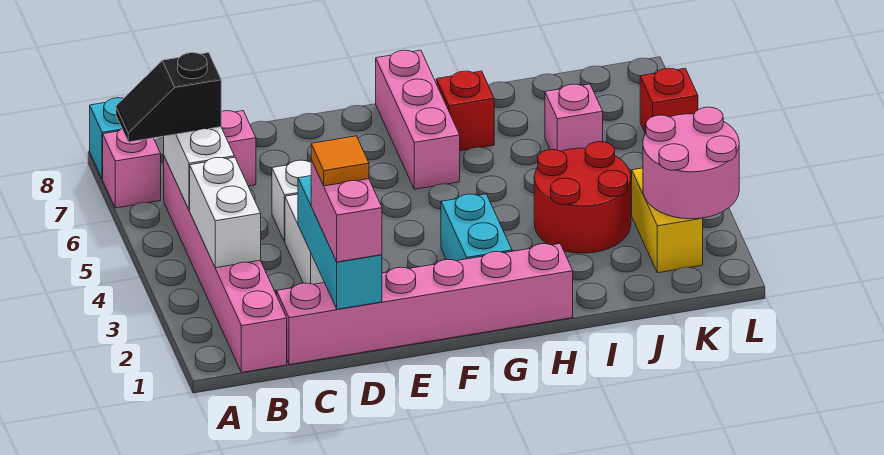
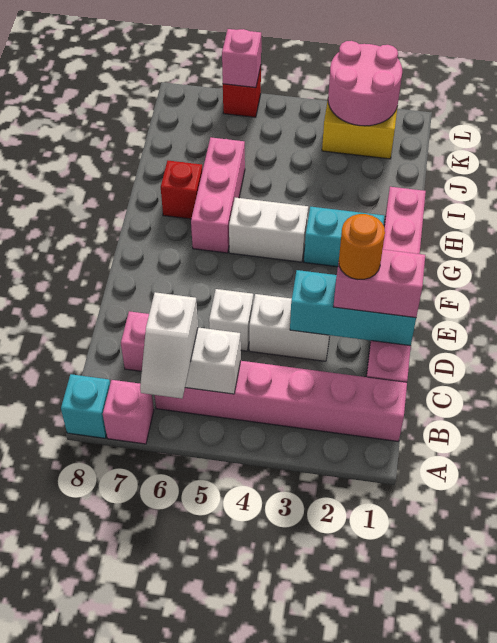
black 1x2 slope [116,53,221,142] -> white 1x2 slope [140,292,198,399]
white 1x2 brick [190,157,261,268] -> white 1x2 brick moved to [229,198,308,262]
orange 1x1 tile [311,136,369,186] -> orange 1x1 round brick [339,214,385,280]
pink 1x3 brick [376,50,460,189] -> pink 1x3 brick turned to [191,137,245,253]
red 2x2 round brick [534,142,631,253] -> none
pink 1x1 brick [545,84,603,151] -> pink 1x1 brick moved to [222,29,261,88]

